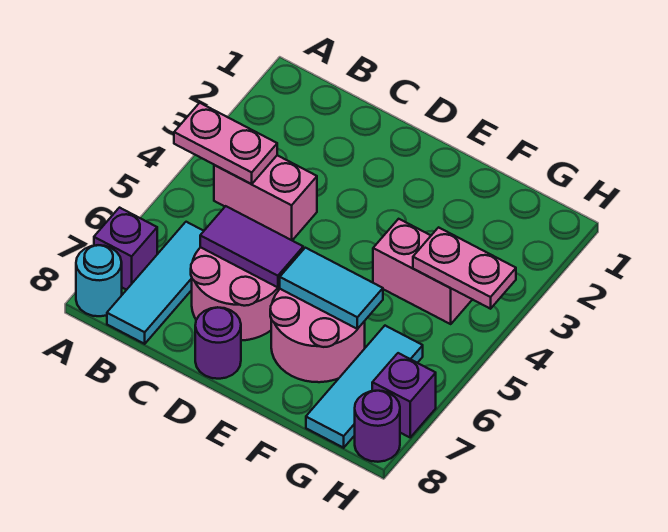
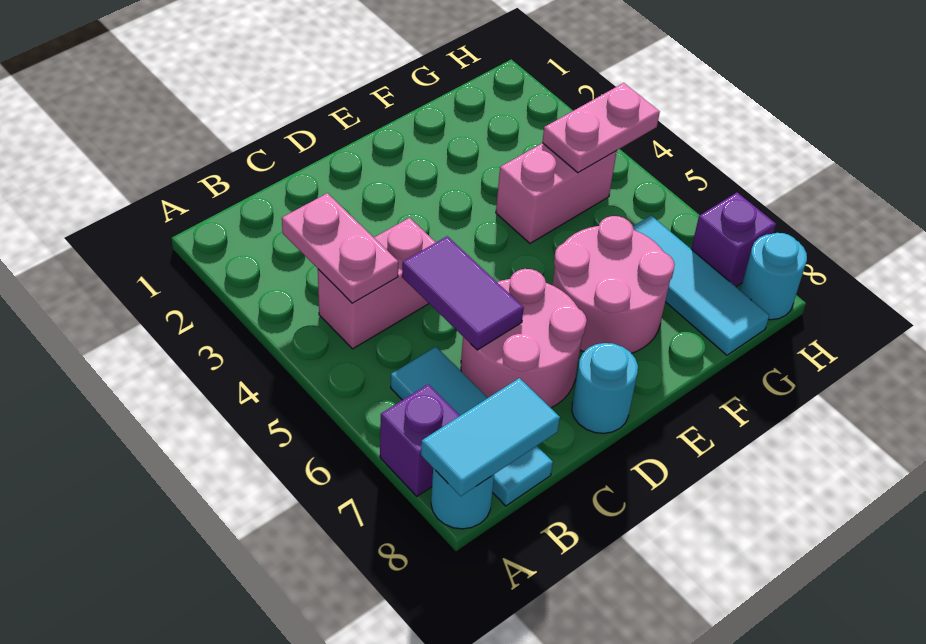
pink 1x2 plate [174,103,277,184] -> pink 1x2 plate turned to [282,193,398,303]
purple 1x2 tile [200,206,303,287] -> purple 1x2 tile turned to [402,236,524,350]
purple 1x1 round brick [195,307,241,379] -> cyan 1x1 round brick [572,343,638,433]
cyan 1x2 tile [280,248,383,329] -> cyan 1x2 tile moved to [421,378,560,496]
purple 1x1 round brick [355,391,400,462] -> cyan 1x1 round brick [740,233,807,320]

